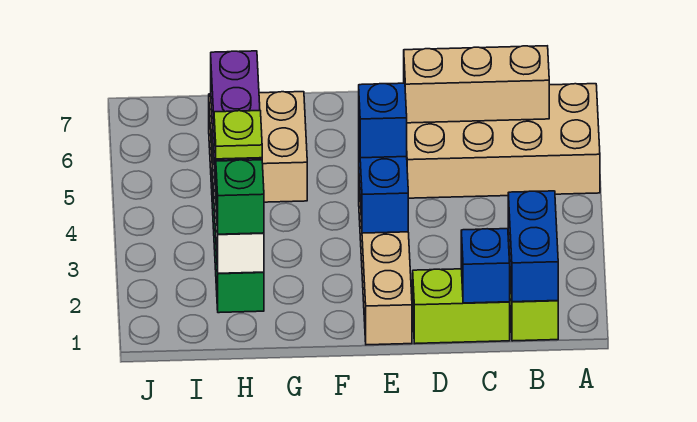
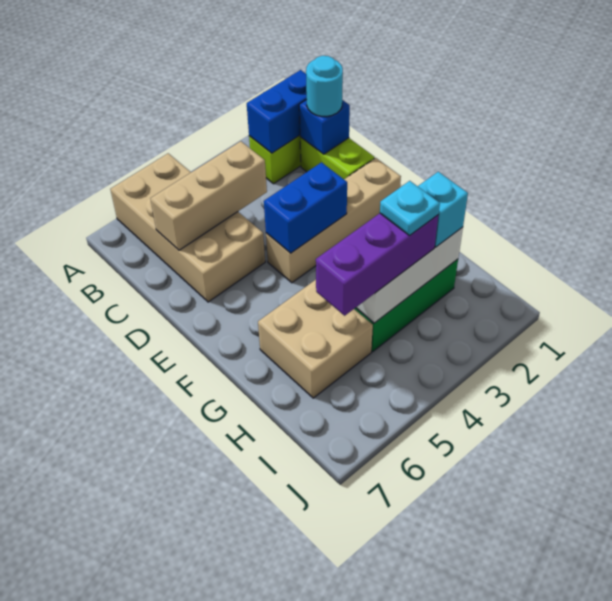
tan 1x3 brick [404,46,549,123] -> tan 1x3 brick turned to [150,141,267,250]
none -> cyan 1x1 round brick [306,56,343,116]
blue 1x1 brick [359,83,407,158] -> none
green 1x1 brick [216,160,264,234] -> cyan 1x1 brick [418,172,468,247]
lime 1x1 plate [214,111,262,159] -> cyan 1x1 plate [380,181,440,236]

